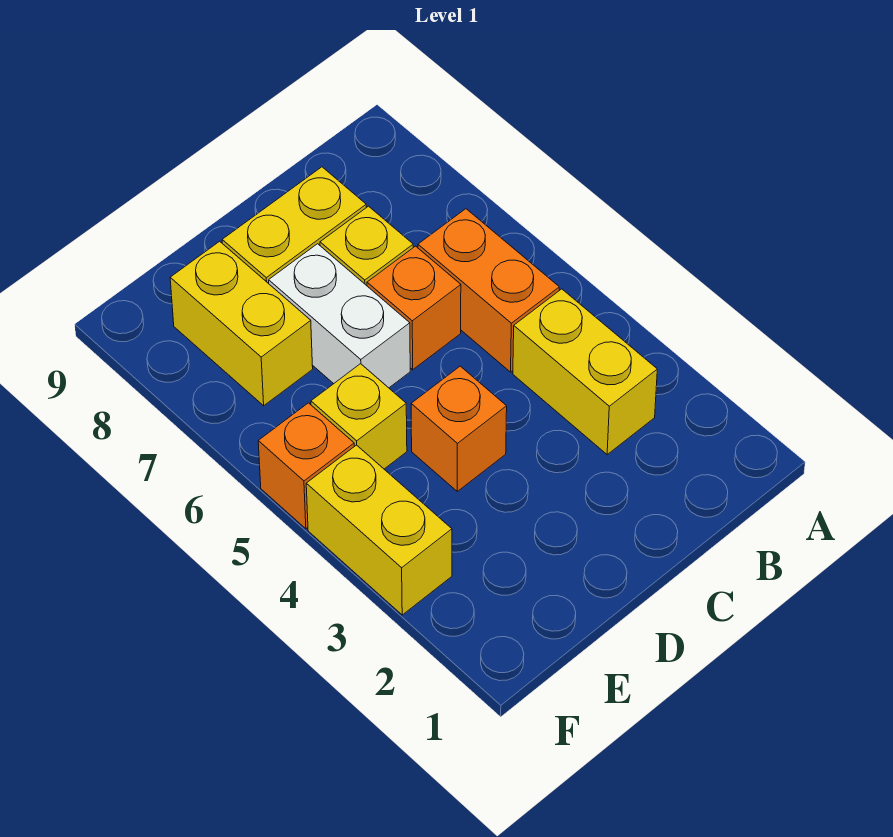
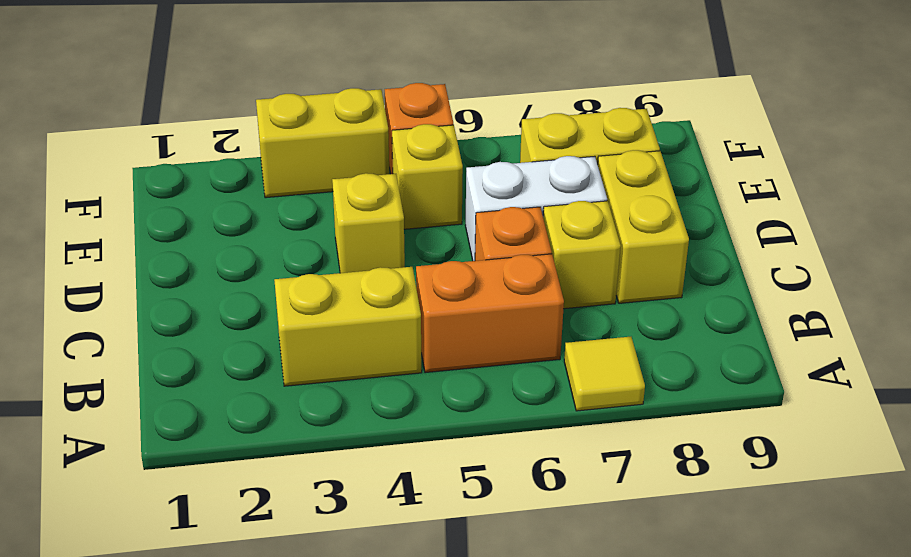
none -> yellow 1x1 tile [564,337,645,411]
orange 1x1 brick [411,366,507,491] -> yellow 1x1 brick [332,173,405,273]

